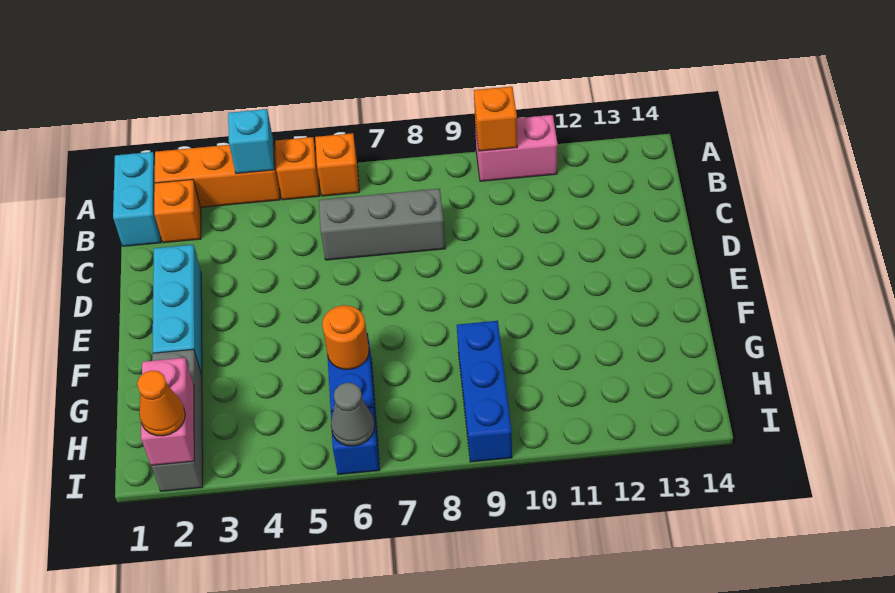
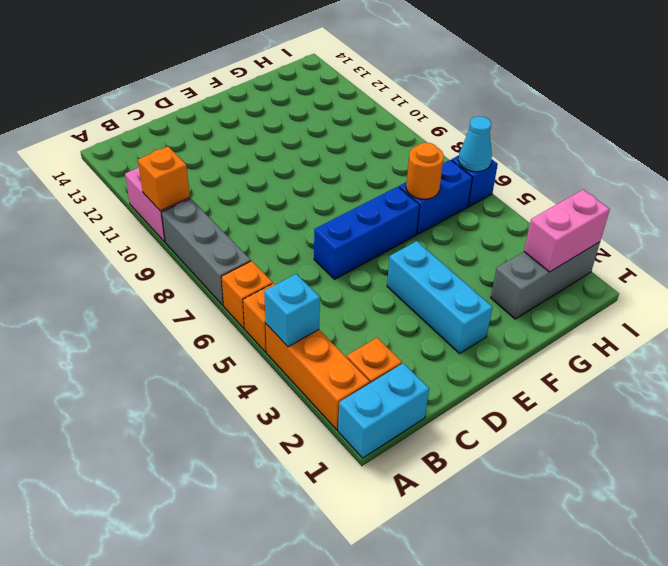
grey 1x3 brick [319,189,445,260] -> grey 1x3 brick moved to [161,199,251,306]
cyan 1x3 brick [152,245,202,375] -> cyan 1x3 brick turned to [387,241,492,354]
blue 1x3 brick [457,321,512,462] -> blue 1x3 brick moved to [314,187,420,279]
orange 1x1 cone [137,370,185,436] -> none
grey 1x1 cone [331,383,374,446] -> cyan 1x1 cone [459,116,492,172]

